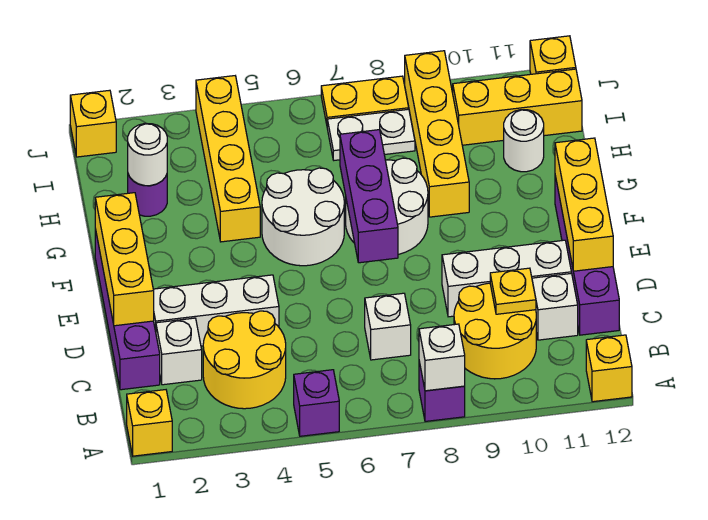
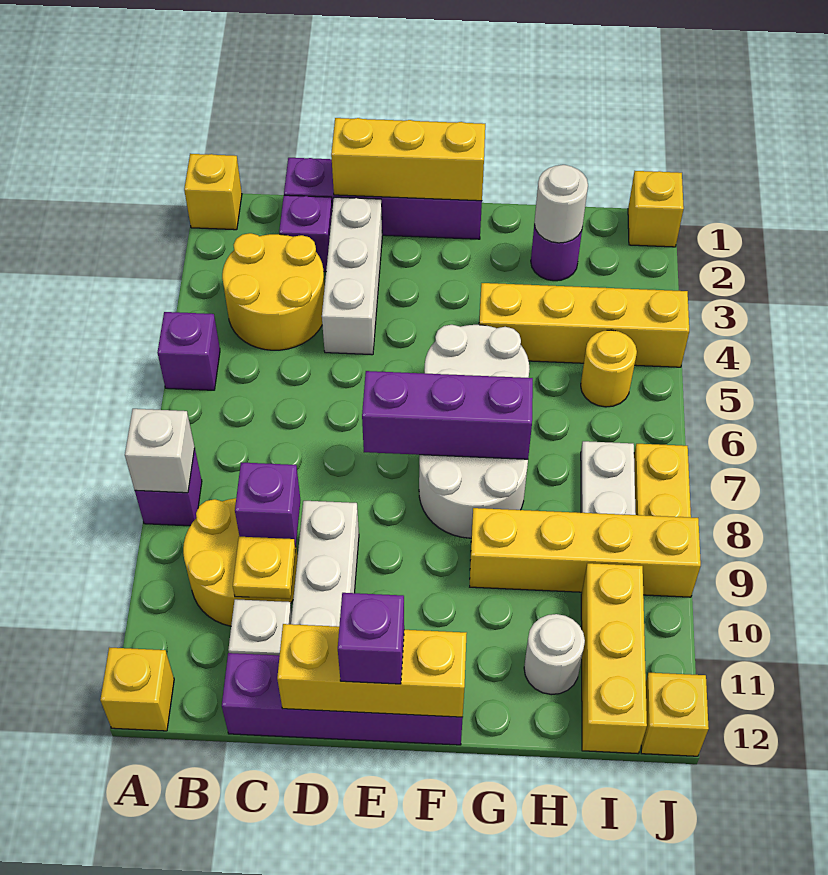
white 1x1 brick [156,318,202,385] -> purple 1x1 brick [279,195,332,272]
white 1x1 brick [365,293,411,360] -> none
none -> purple 1x1 brick [235,462,300,547]
none -> purple 1x1 brick [338,593,404,684]
none -> yellow 1x1 round brick [581,330,637,407]

